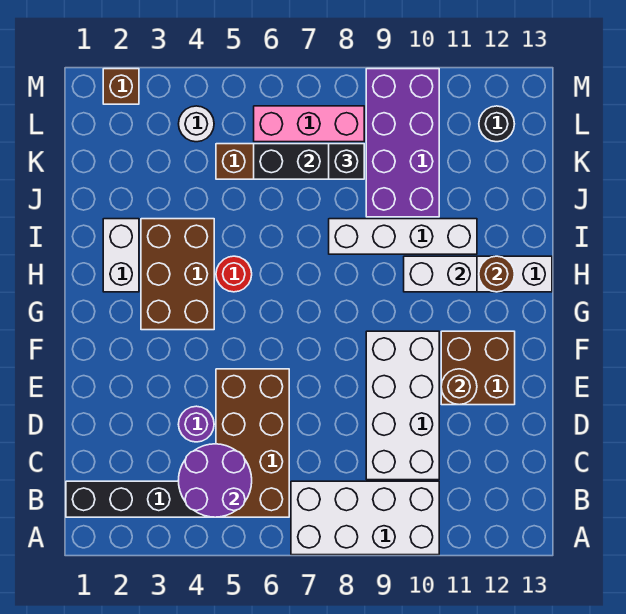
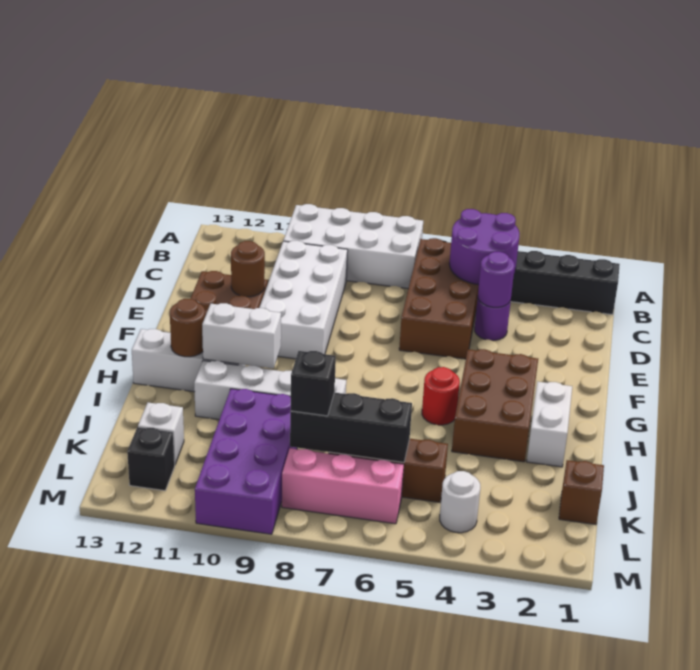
none -> purple 1x1 round brick [478,252,515,307]
none -> white 1x1 brick [138,403,184,464]
black 1x1 round brick [479,106,514,142] -> black 1x1 brick [127,427,175,491]
brown 1x1 brick [103,69,139,104] -> brown 1x1 brick moved to [559,460,604,525]

